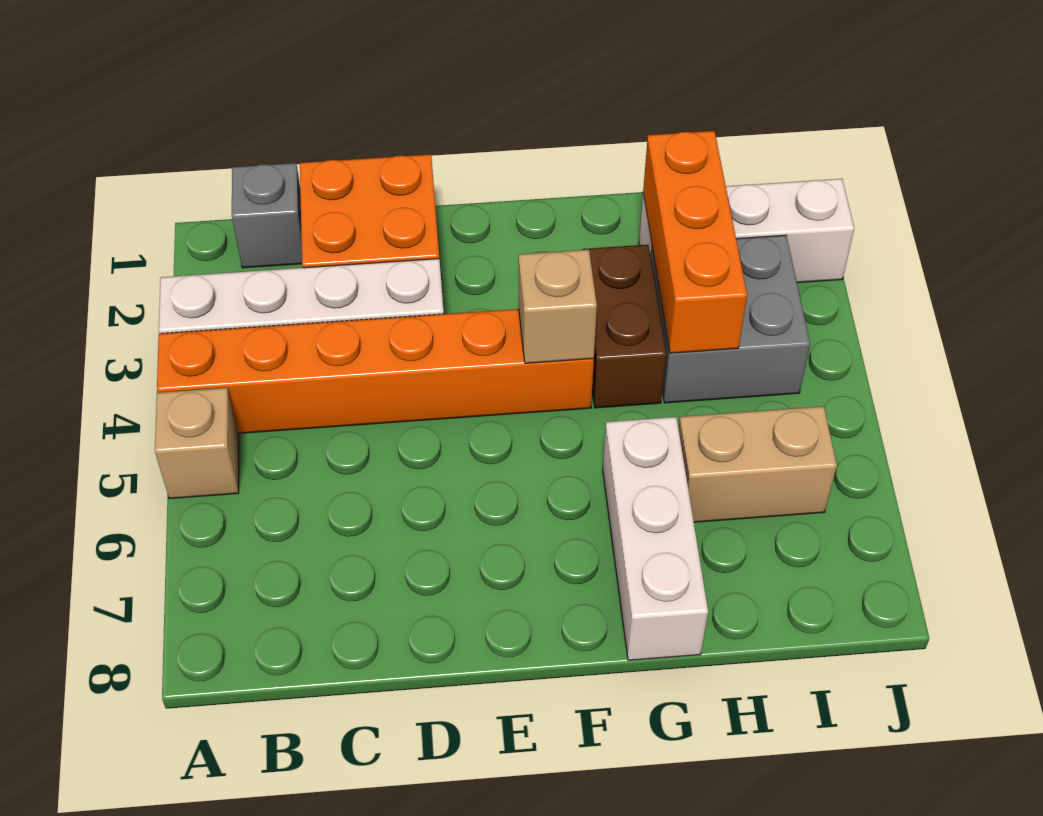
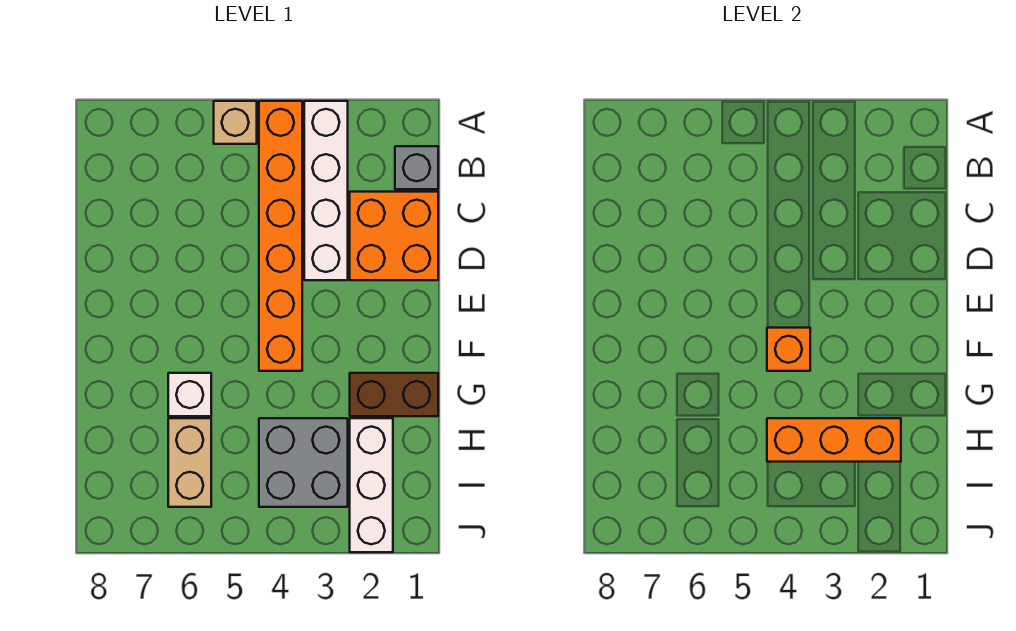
tan 1x1 brick [519,250,597,363] -> orange 1x1 brick [767,328,810,371]
brown 1x2 brick [582,245,666,408] -> brown 1x2 brick moved to [350,373,438,416]
white 1x3 brick [603,417,708,660] -> white 1x1 brick [168,373,211,416]

